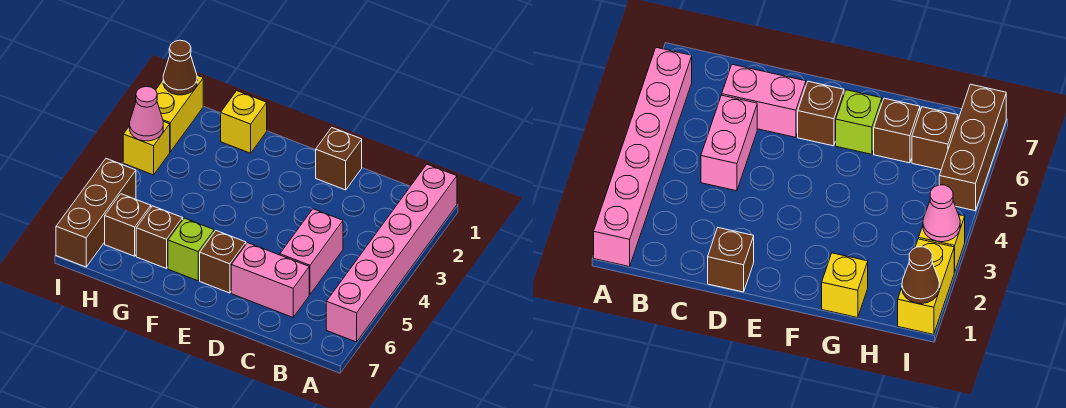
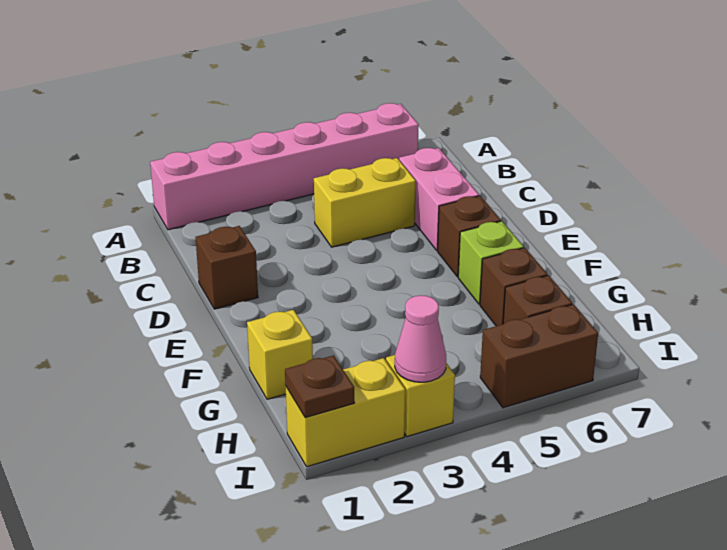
pink 1x2 brick [280,209,343,294] -> yellow 1x2 brick [314,158,416,247]
brown 1x1 cone [163,40,197,95] -> brown 1x1 plate [285,355,354,418]
brown 1x3 brick [56,159,136,267] -> brown 1x2 brick [480,304,598,408]

